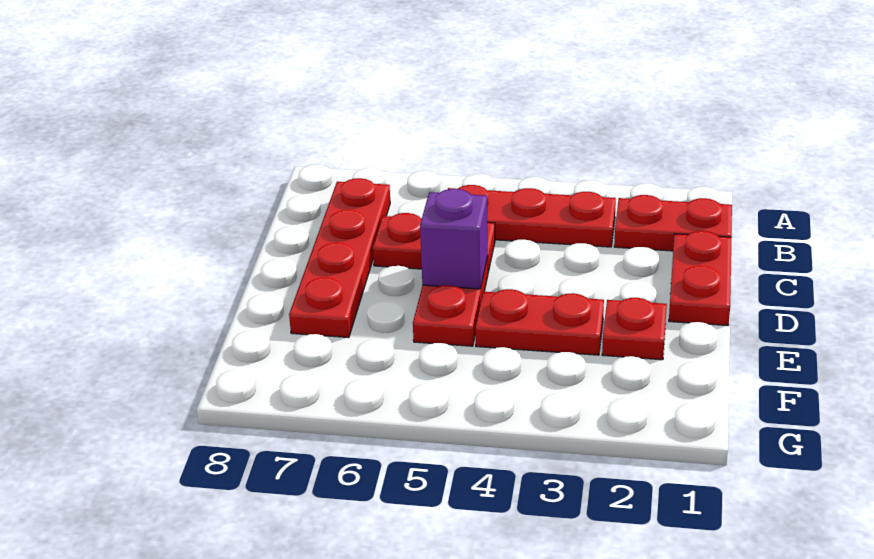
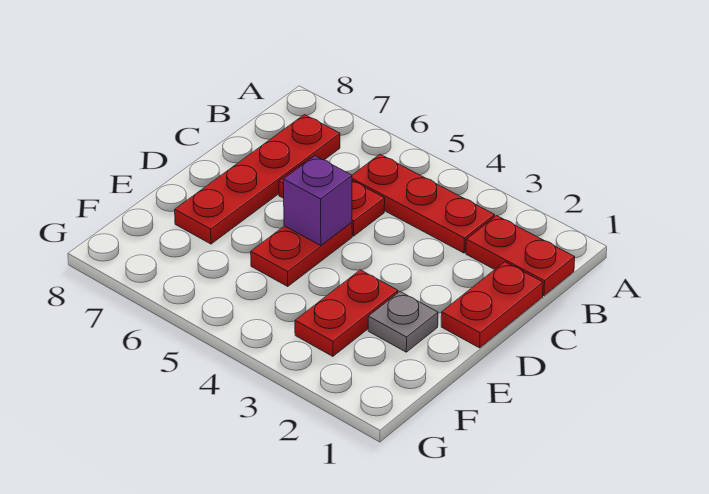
red 1x1 plate [602,298,667,360] -> grey 1x1 plate [368,292,438,352]
red 1x2 plate [476,289,604,355] -> red 1x2 plate turned to [295,270,398,356]

